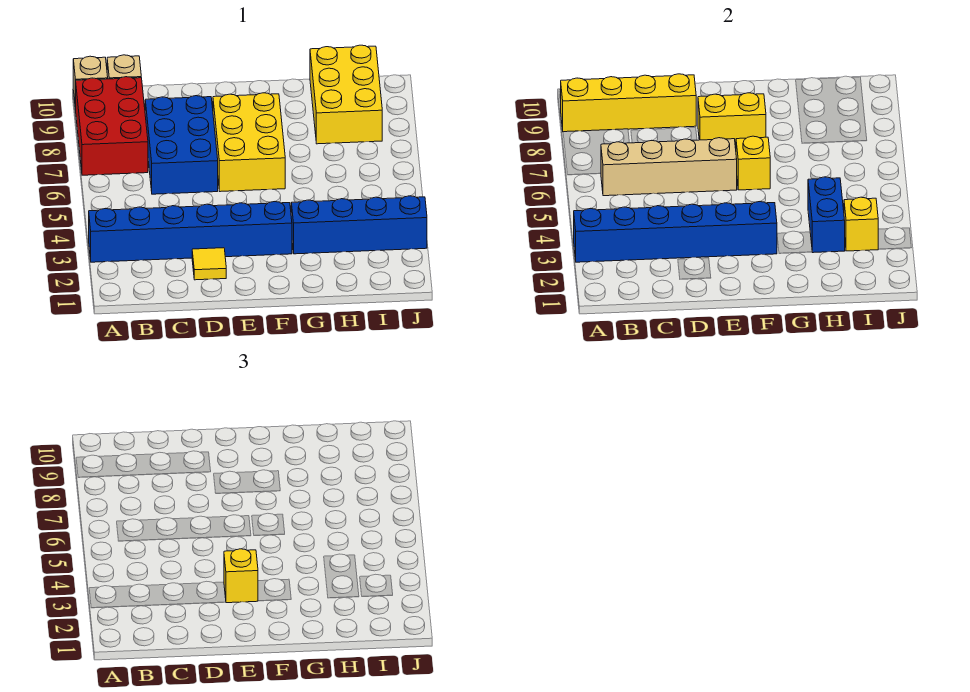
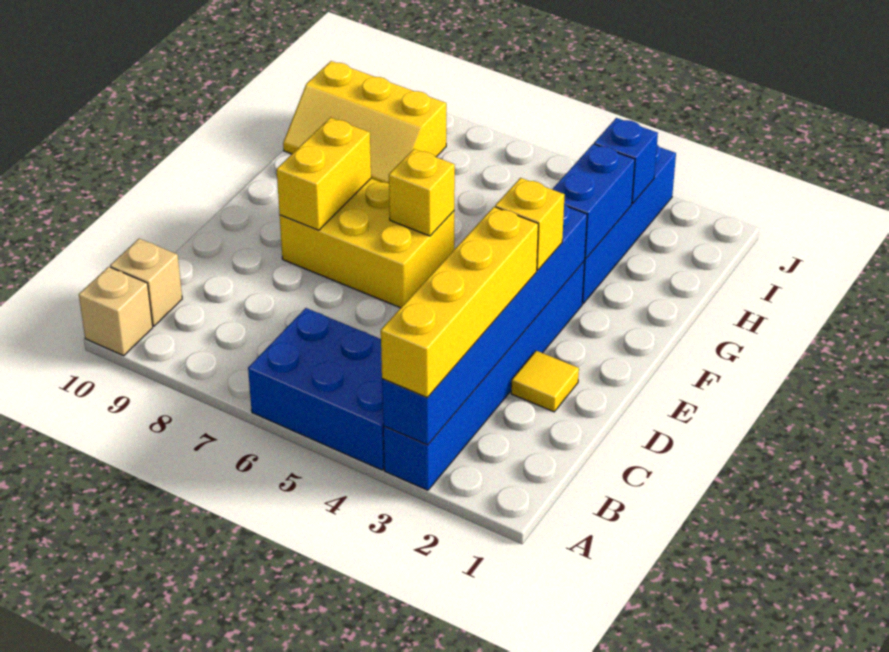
red 2x3 brick [76,77,148,175] -> none
yellow 1x4 brick [560,74,696,132] -> yellow 1x4 brick moved to [381,207,538,398]
tan 1x4 brick [601,138,737,196] -> none
blue 2x3 brick [145,96,218,194] -> blue 2x3 brick moved to [248,308,384,470]
blue 1x2 brick [808,177,845,253] -> blue 1x2 brick turned to [552,144,635,259]
yellow 2x3 brick [310,45,382,144] -> yellow 2x3 slope [283,61,446,184]
yellow 1x1 brick [844,197,878,251] -> blue 1x1 brick [594,118,658,203]

